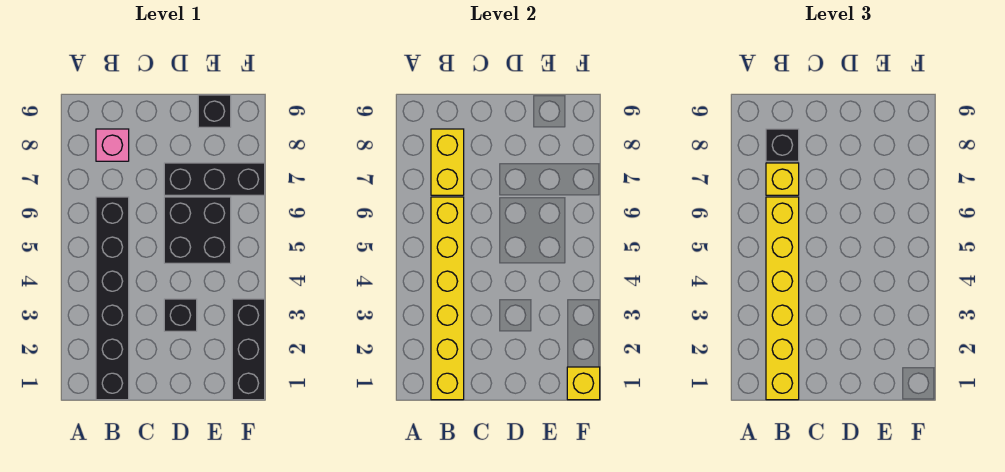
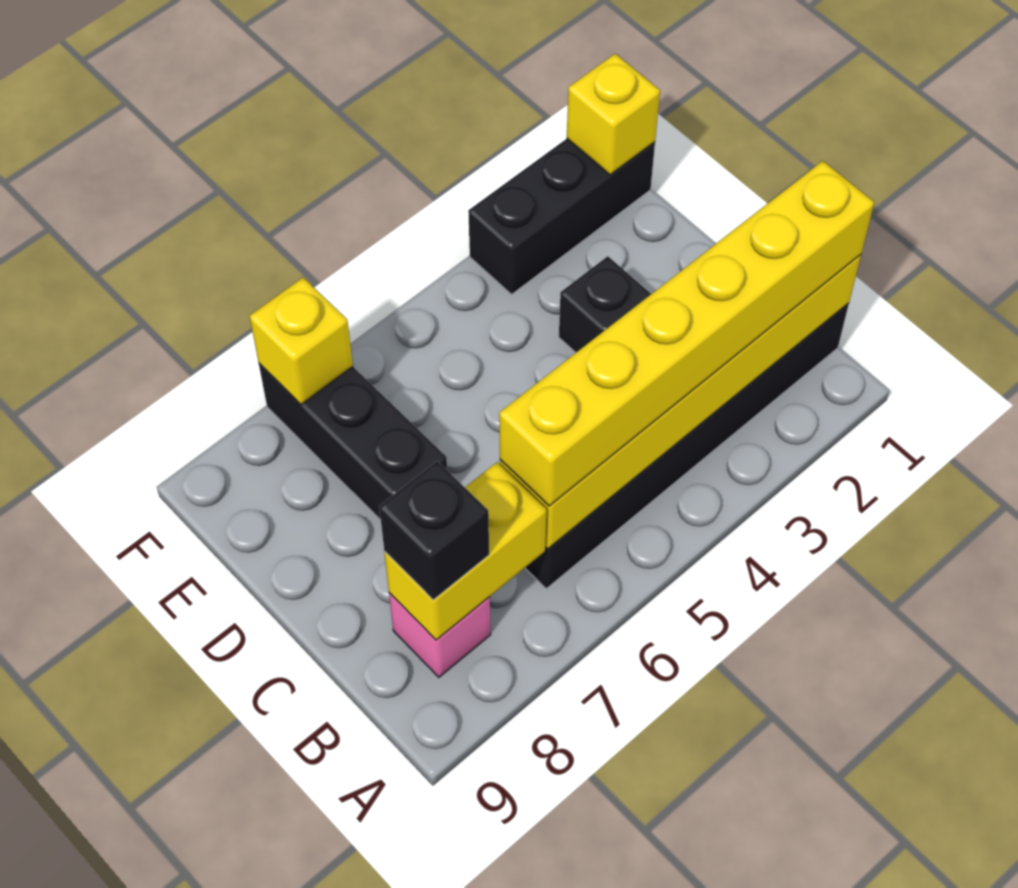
yellow 1x1 brick [766,163,799,195] -> yellow 1x1 brick moved to [250,278,353,405]
black 2x2 brick [164,197,231,263] -> none
black 1x1 brick [198,95,231,127] -> none

